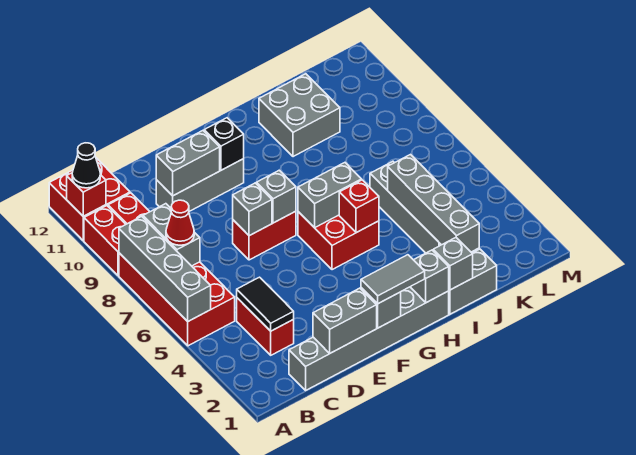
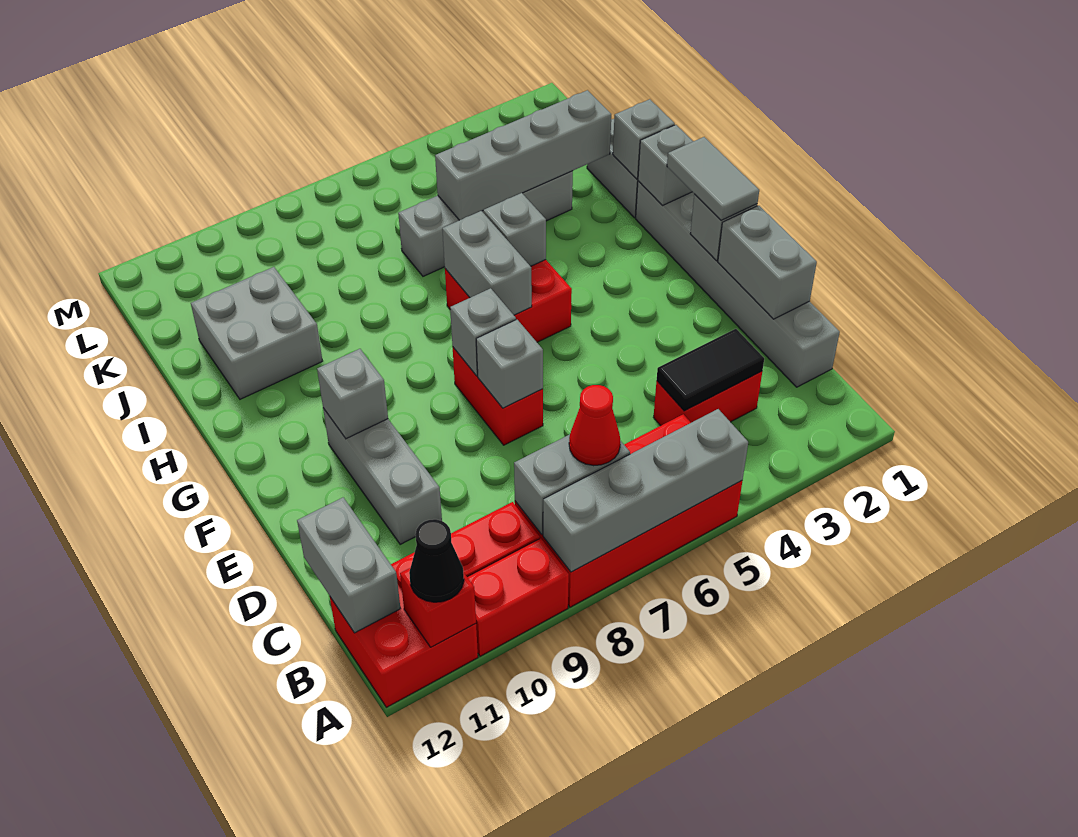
grey 1x2 brick [156,131,220,196] -> grey 1x2 brick moved to [297,497,400,633]
black 1x1 brick [204,118,244,170] -> grey 1x1 brick [317,349,388,439]
red 1x1 brick [339,180,379,233] -> grey 1x1 brick [483,193,546,266]

